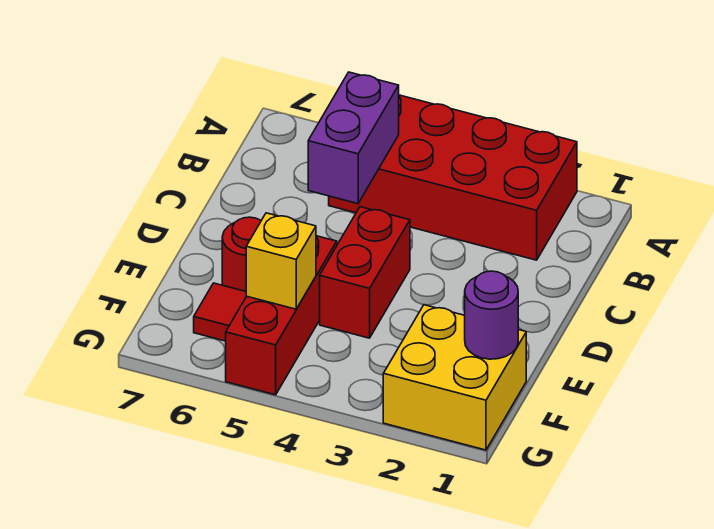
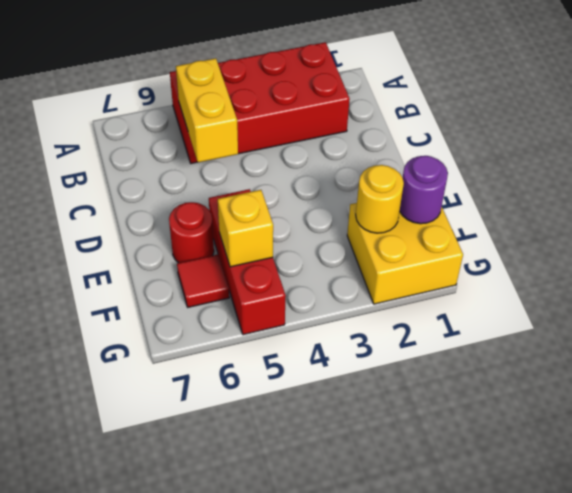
purple 1x2 brick [308,72,399,204] -> yellow 1x2 brick [176,58,238,162]
red 1x2 brick [320,207,410,338] -> none
none -> yellow 1x1 round brick [356,165,404,233]

